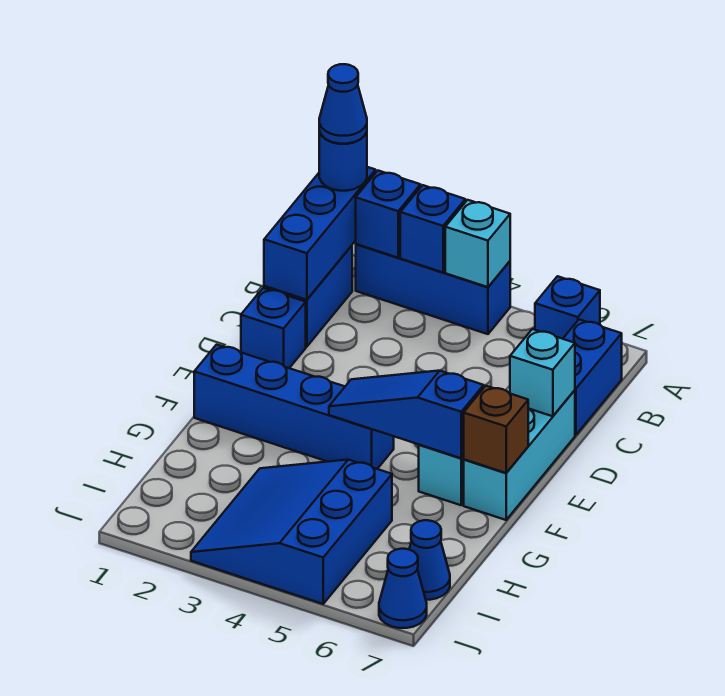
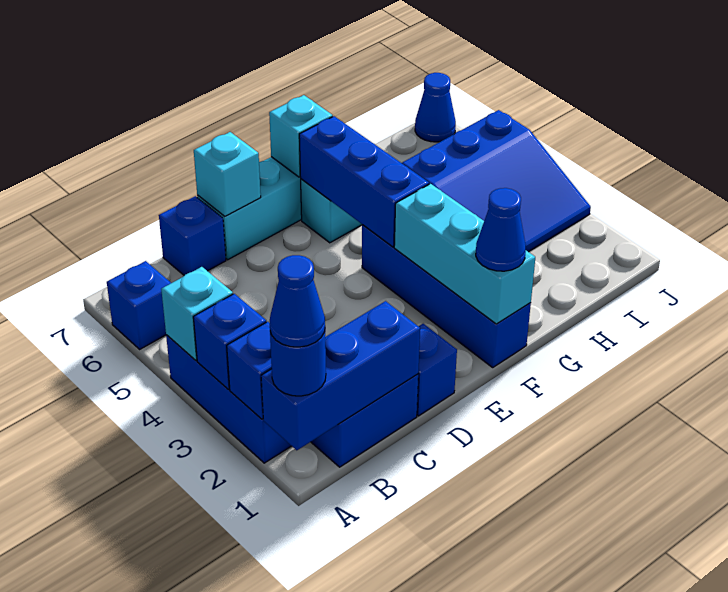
blue 1x2 brick [563,319,622,435] -> blue 1x1 brick [159,196,226,275]
none -> cyan 1x3 brick [394,184,535,324]
blue 1x3 slope [329,371,484,458] -> blue 1x3 brick [299,116,429,247]
brown 1x1 brick [464,386,528,473] -> cyan 1x1 brick [269,95,333,177]
blue 1x1 cone [409,520,450,600] -> blue 1x1 cone moved to [476,188,526,271]

